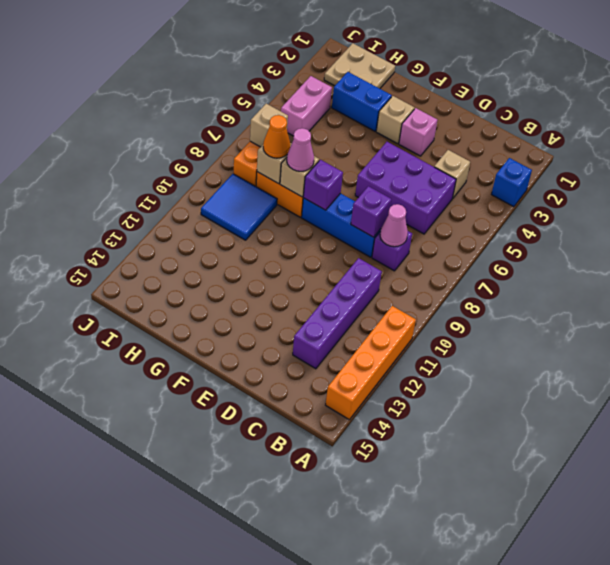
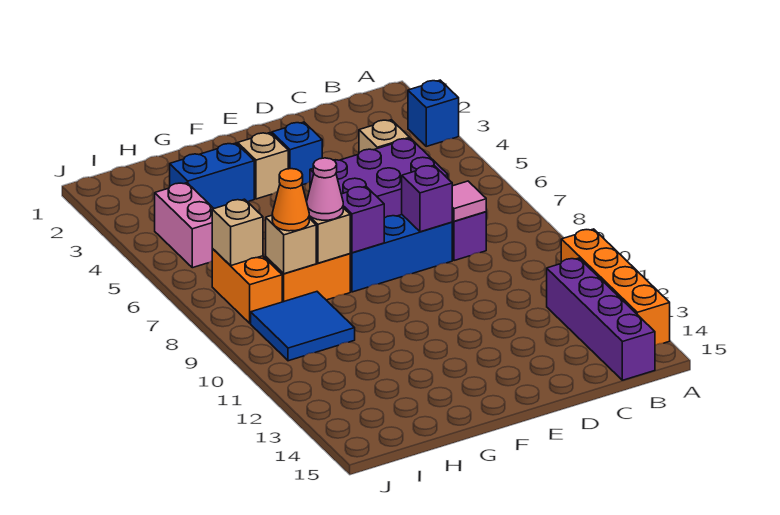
pink 1x1 cone [380,204,408,247] -> pink 1x1 tile [452,181,486,221]
purple 1x4 brick [293,258,382,369] -> purple 1x4 brick moved to [547,258,655,380]
pink 1x1 brick [399,108,437,156] -> blue 1x1 brick [272,122,322,185]
tan 2x2 plate [324,43,395,89] -> none

